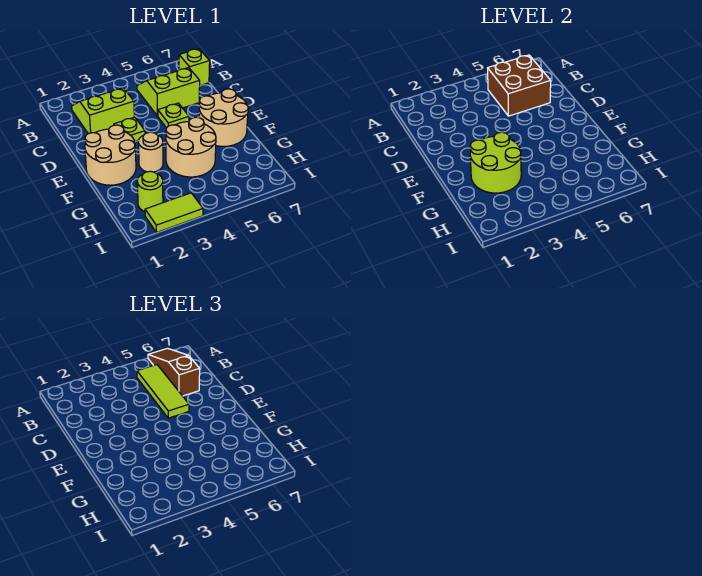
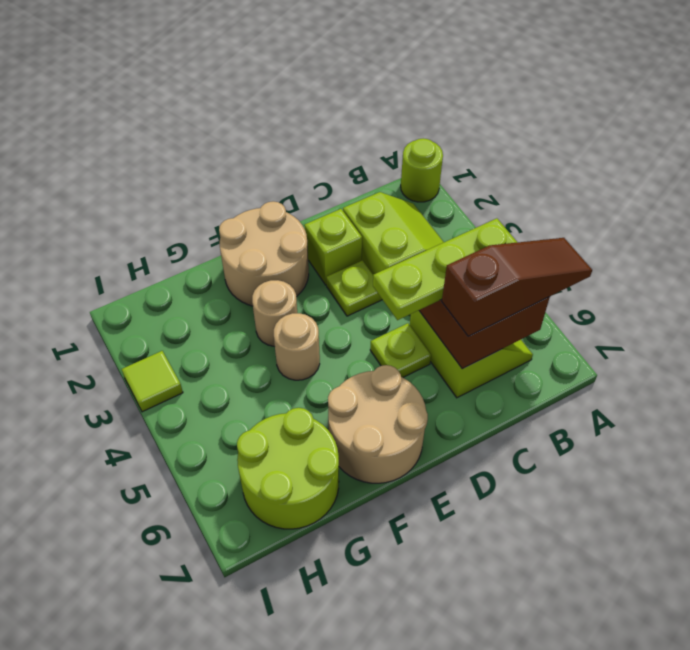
lime 1x3 tile [137,365,189,418] -> lime 1x3 plate [373,218,517,320]
lime 1x1 brick [179,49,210,86] -> lime 1x1 brick moved to [304,209,362,285]
lime 2x2 round brick [470,132,521,193] -> lime 2x2 round brick moved to [237,408,339,529]
tan 2x2 round brick [166,117,216,177] -> tan 1x1 round brick [274,313,320,380]
lime 1x1 round brick [137,171,163,212] -> lime 1x1 round brick moved to [401,138,443,202]
lime 1x2 tile [145,193,203,232] -> lime 1x1 tile [122,351,183,412]

